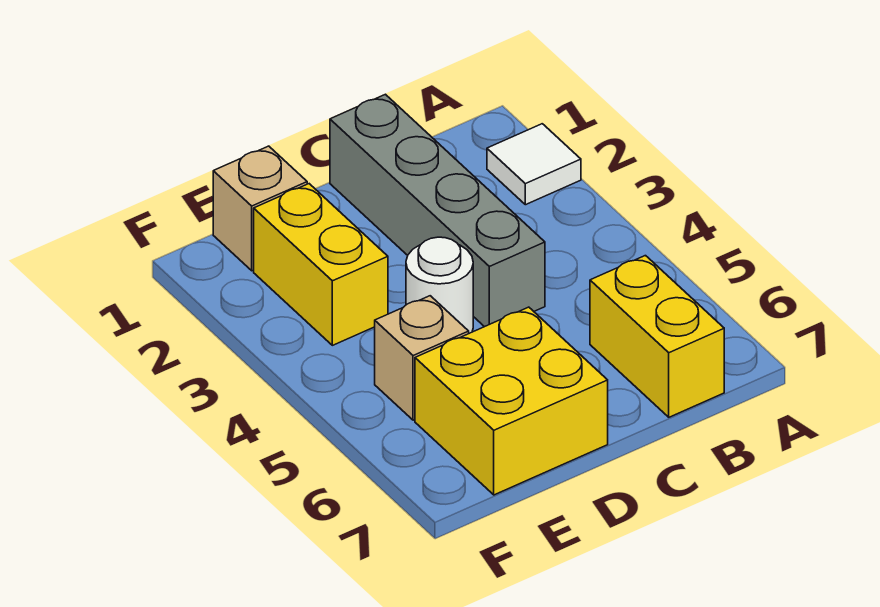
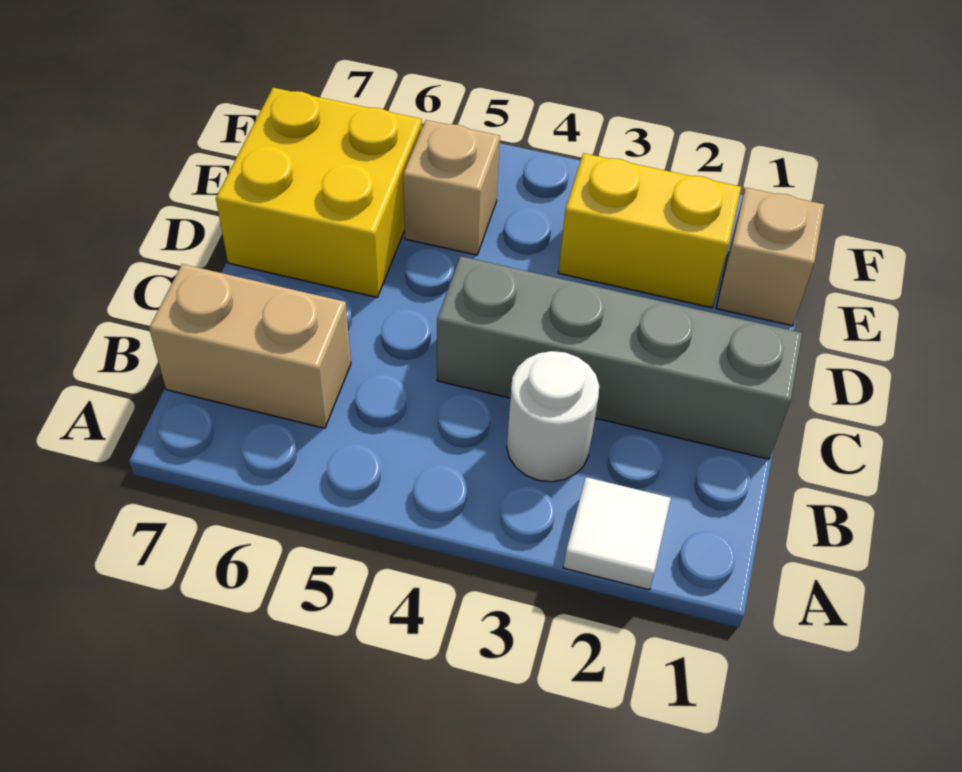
yellow 1x2 brick [590,256,724,417] -> tan 1x2 brick [149,264,351,428]
white 1x1 round brick [406,237,473,333] -> white 1x1 round brick moved to [507,351,599,482]

